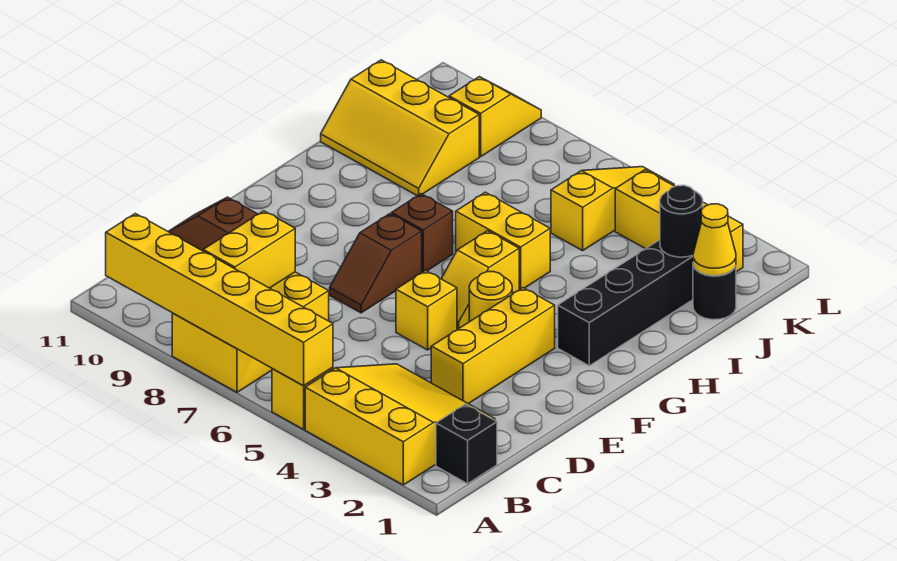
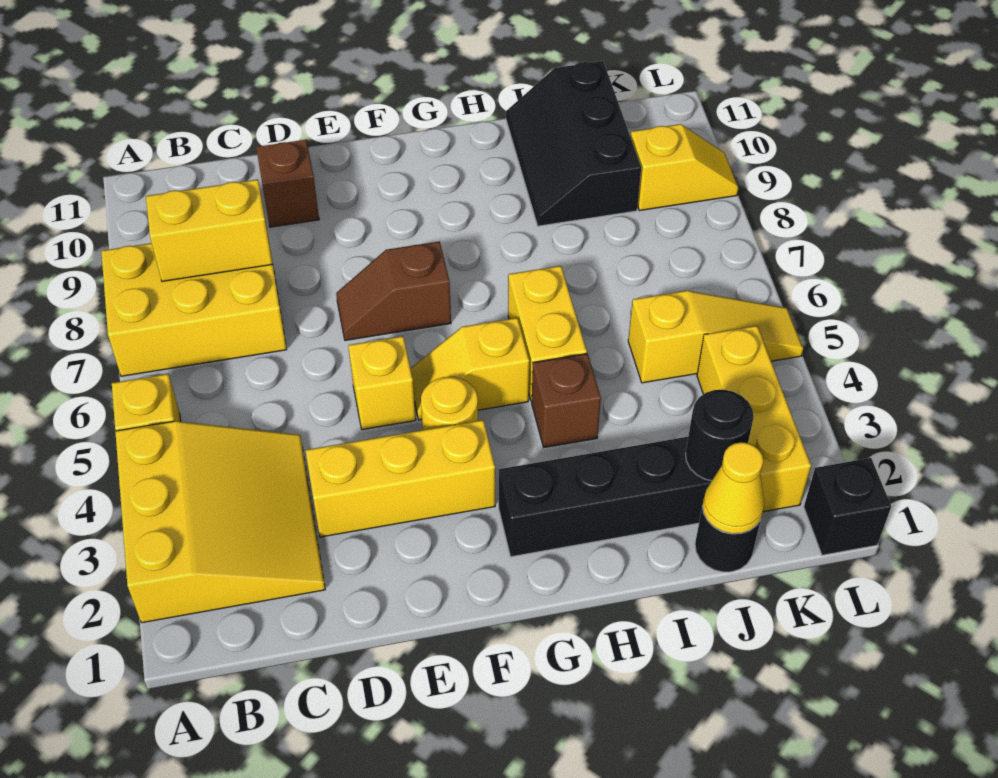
yellow 1x6 brick [106,214,333,386] -> none
black 1x1 brick [436,404,497,484] -> black 1x1 brick moved to [804,458,891,555]
brown 1x1 brick [392,194,453,272] -> brown 1x1 brick moved to [532,354,601,447]
yellow 2x3 slope [321,60,479,196] -> black 2x3 slope [506,61,641,226]

